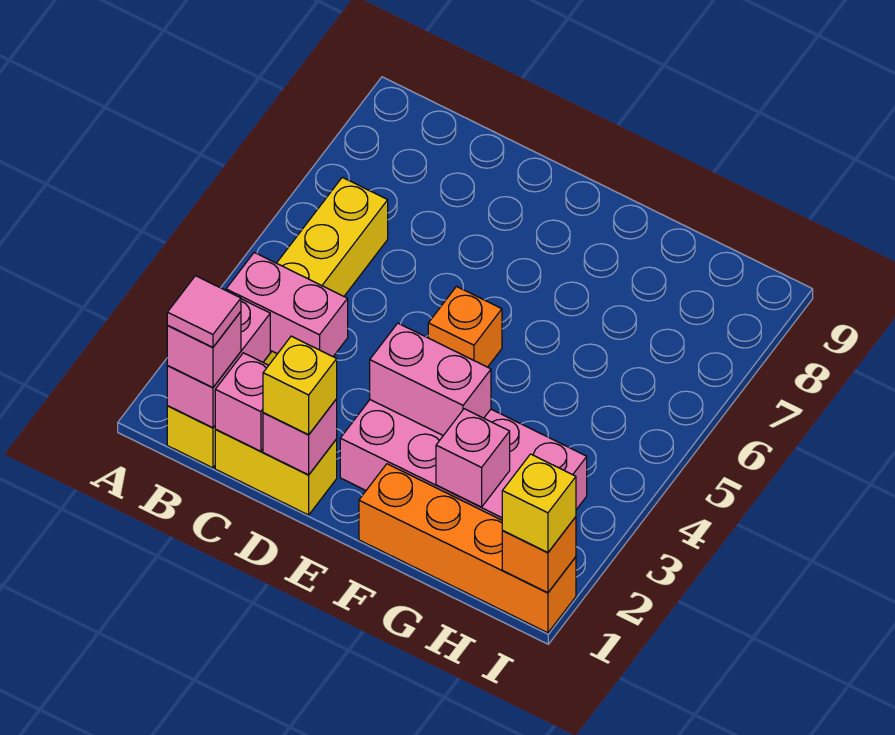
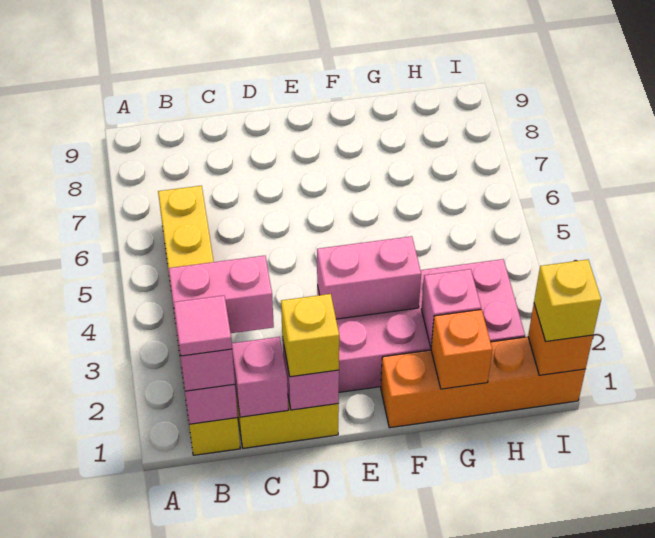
orange 1x1 brick [428,287,502,367] -> orange 1x1 brick moved to [431,309,492,389]

